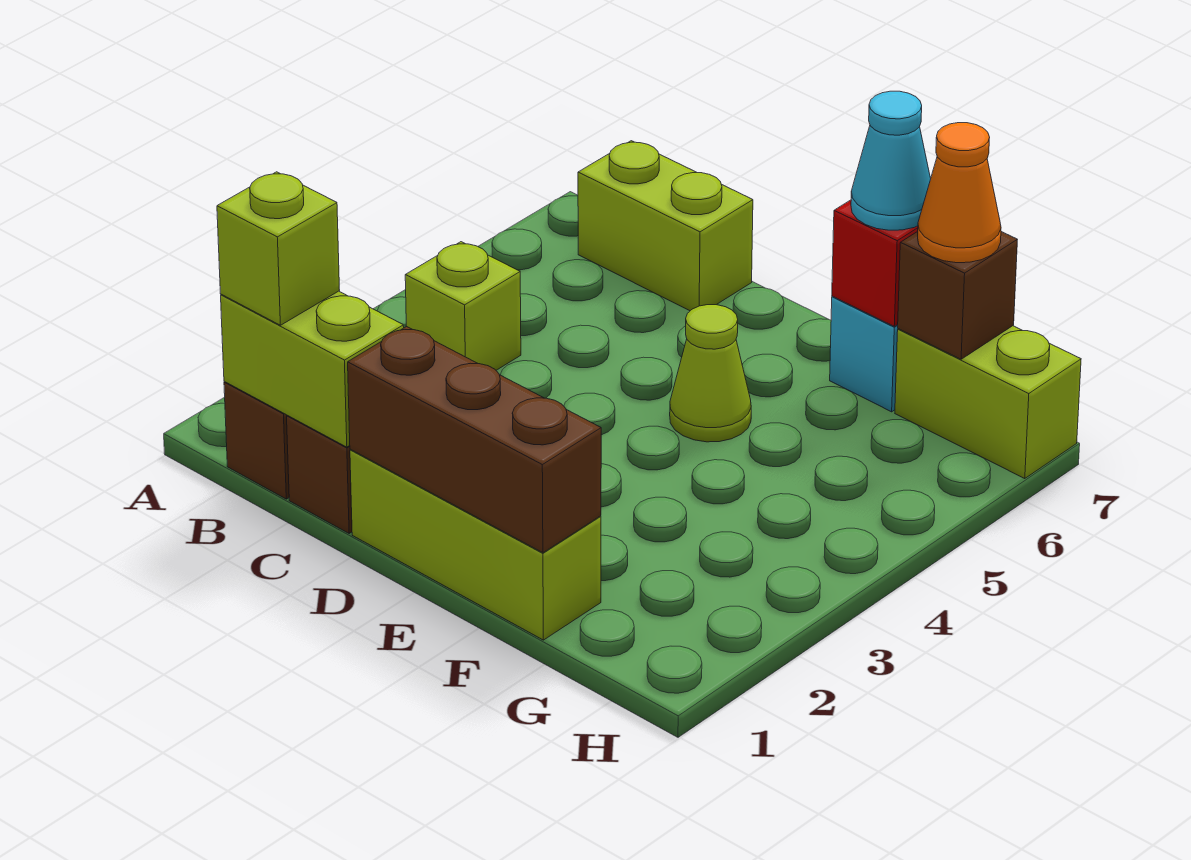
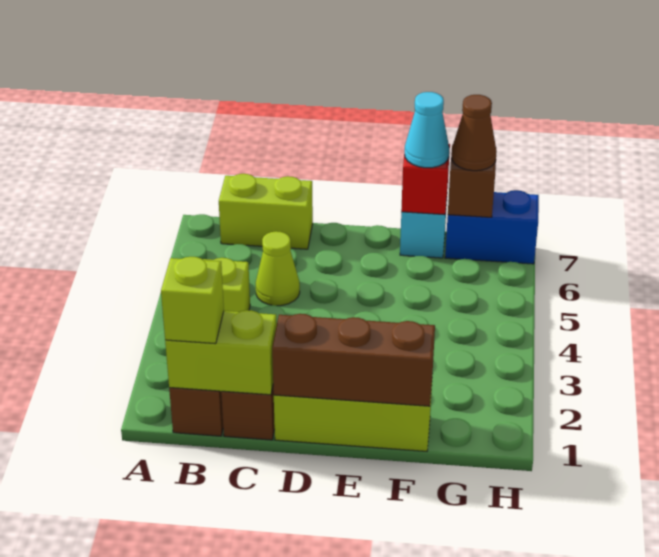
lime 1x1 cone [670,305,751,442] -> lime 1x1 cone moved to [256,231,300,306]
lime 1x2 brick [895,326,1081,479] -> blue 1x2 brick [445,190,539,264]
orange 1x1 cone [918,123,1001,263] -> brown 1x1 cone [451,95,497,171]

